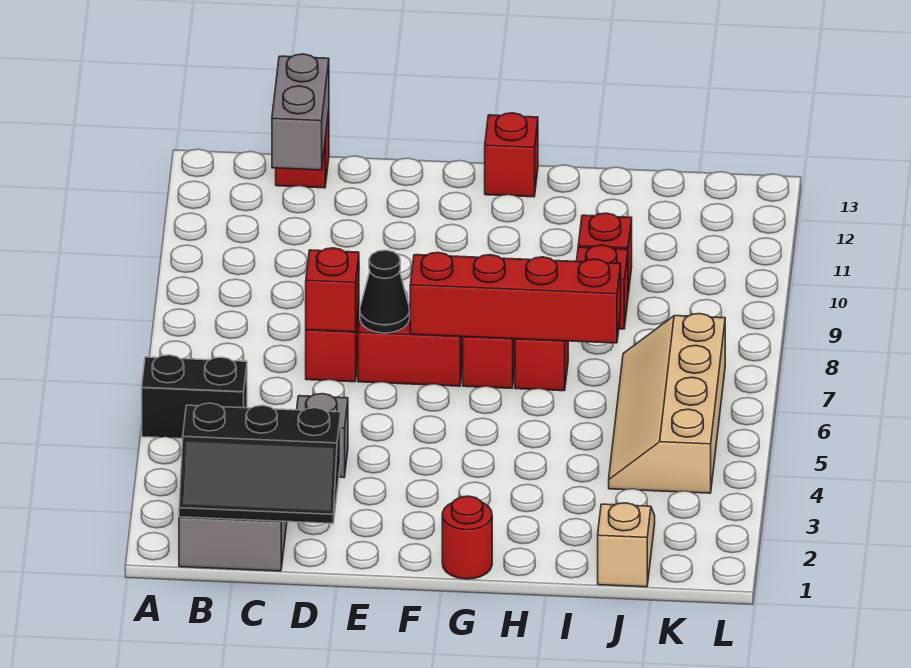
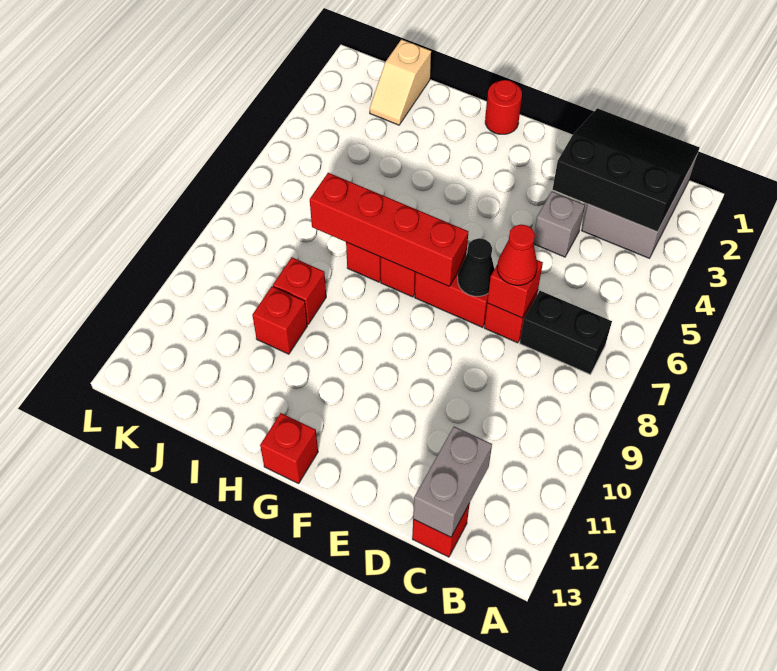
black 1x2 brick [142,355,247,439] -> black 1x2 brick moved to [520,291,612,374]
black 2x3 slope [179,403,341,524] -> black 3x3 slope [553,108,700,232]
none -> red 1x1 cone [497,225,537,285]
tan 2x4 slope [609,314,725,493] -> none

